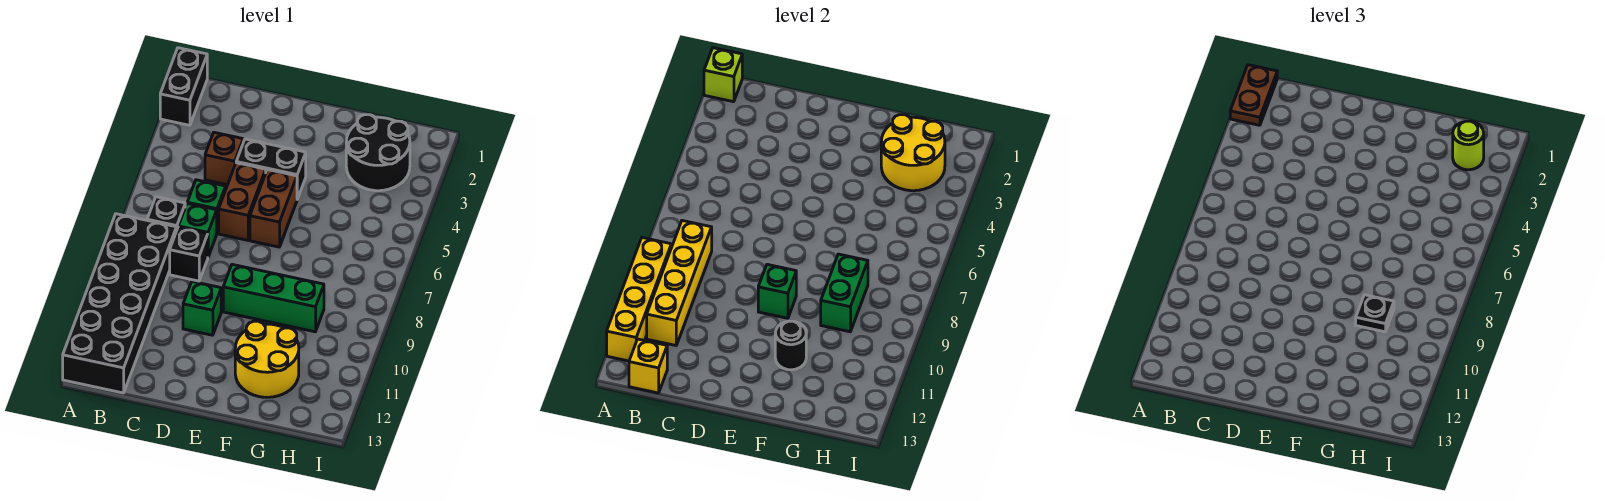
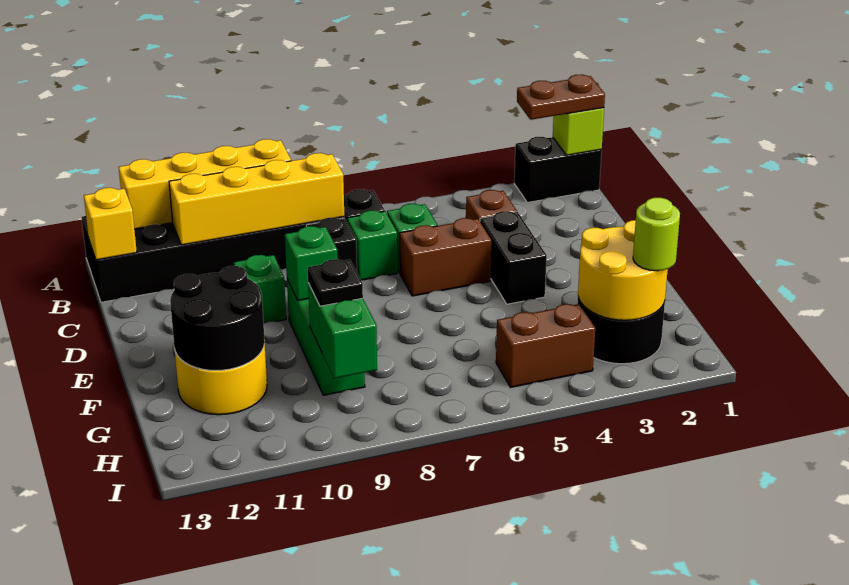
brown 1x2 brick [250,170,297,247] -> brown 1x2 brick moved to [496,304,595,387]
black 1x1 round brick [775,321,806,370] -> black 2x2 round brick [170,266,265,370]
green 1x2 brick [821,254,868,332] -> green 1x2 brick turned to [308,283,377,378]

